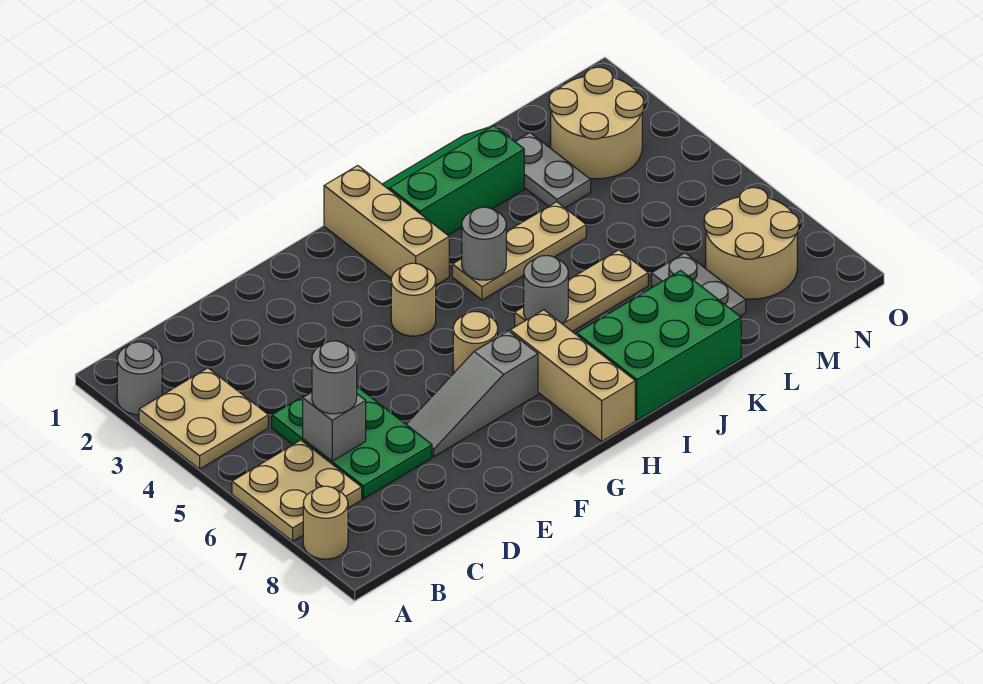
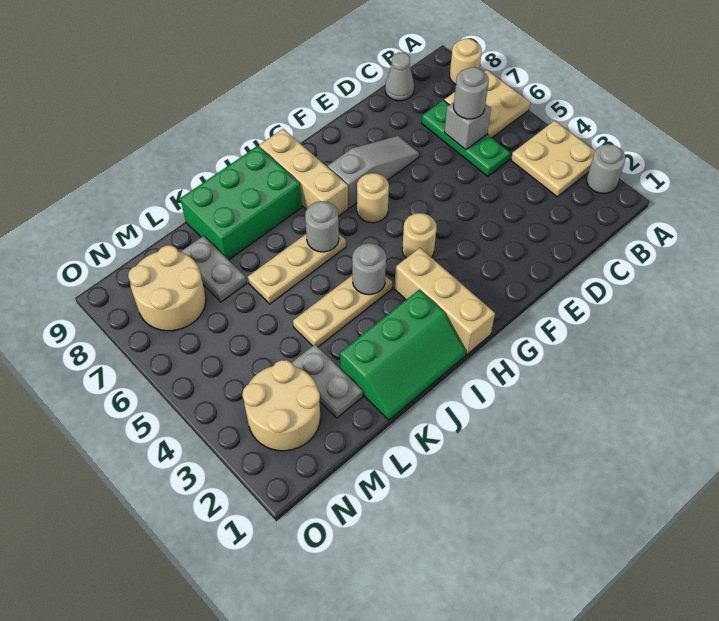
green 2x3 plate [272,387,432,499] -> green 1x3 plate [422,100,510,176]
none -> grey 1x1 cone [385,52,414,101]

